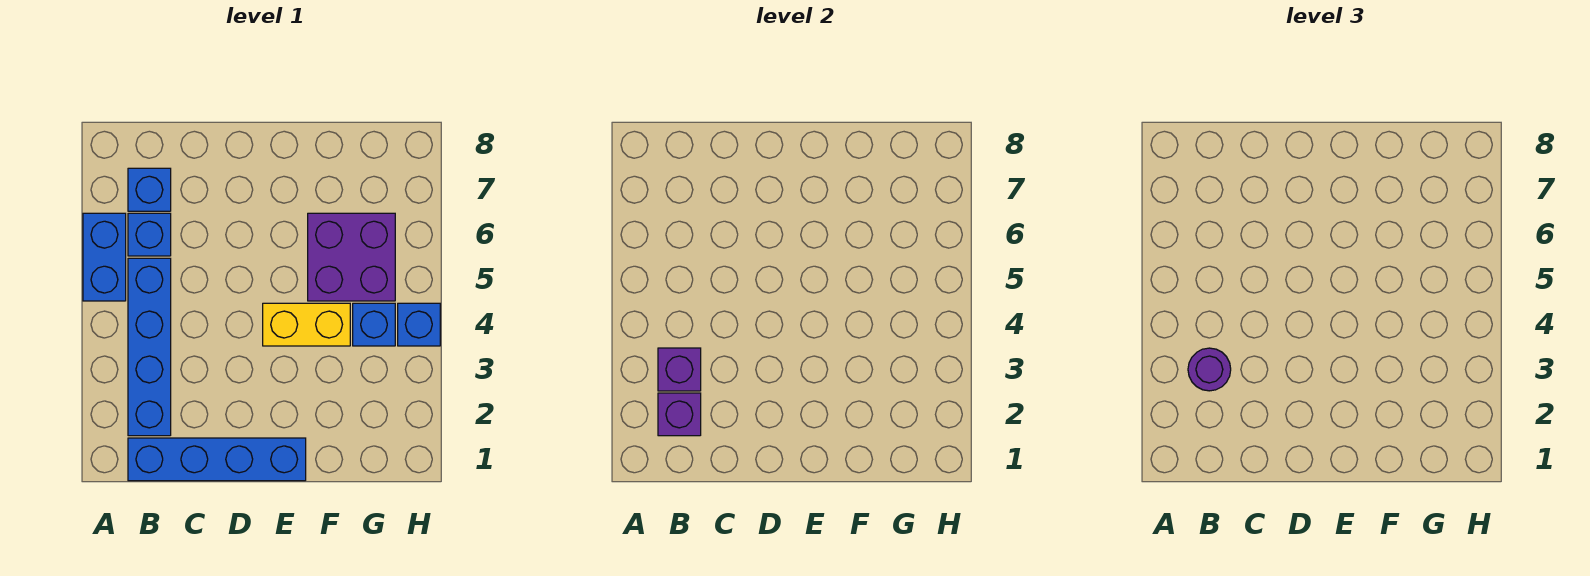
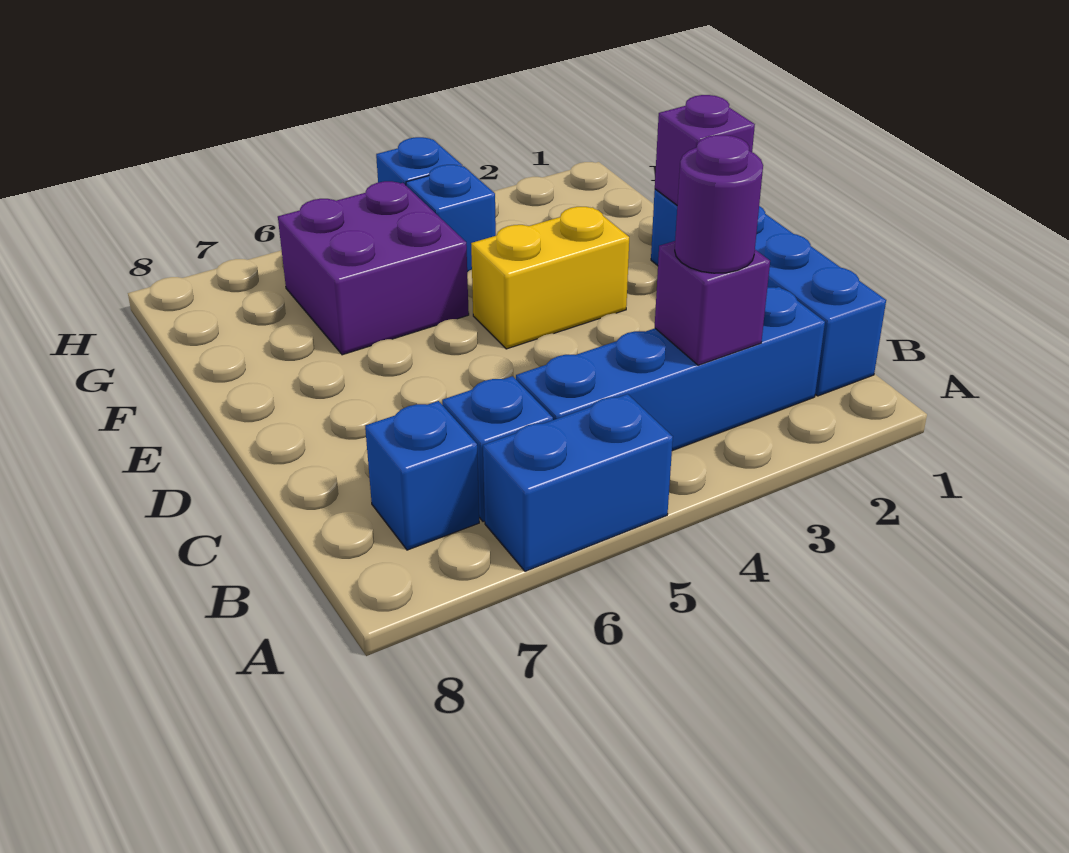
purple 1x1 brick [658,393,701,436] -> purple 1x1 brick moved to [655,95,755,205]
yellow 1x2 brick [263,303,350,346] -> yellow 1x2 brick turned to [471,207,629,349]

